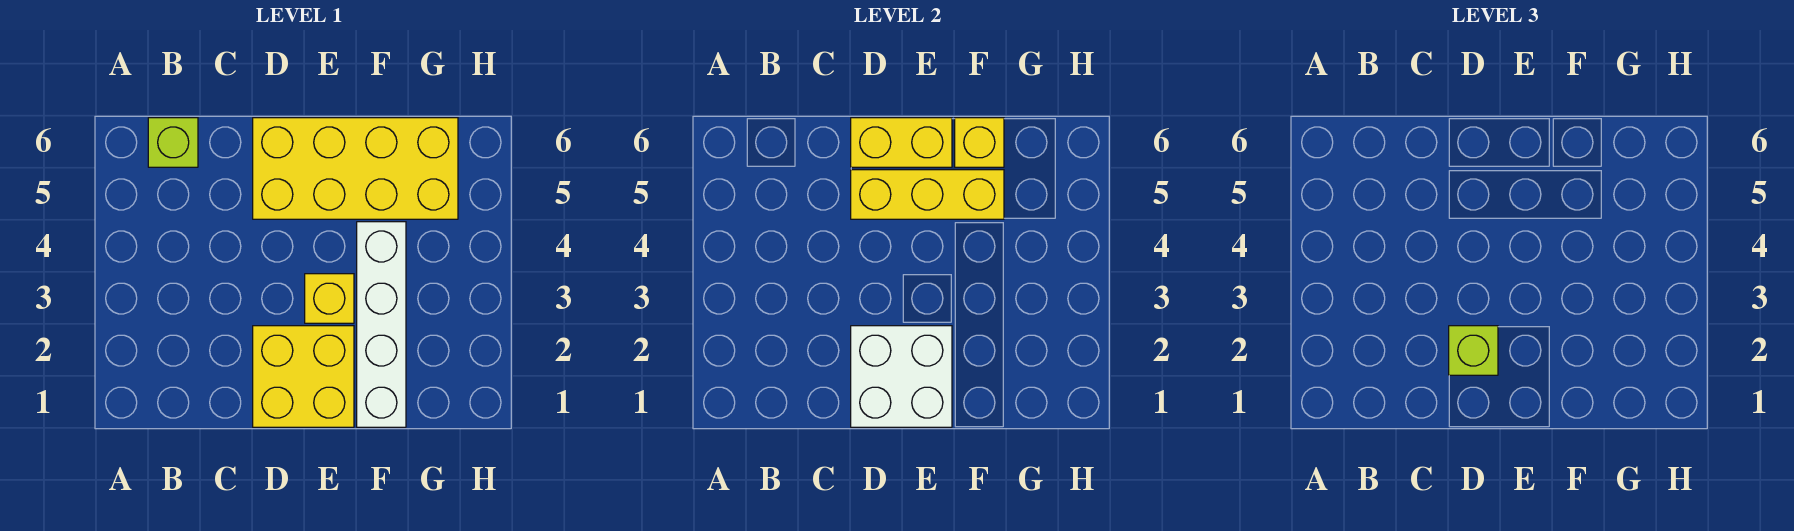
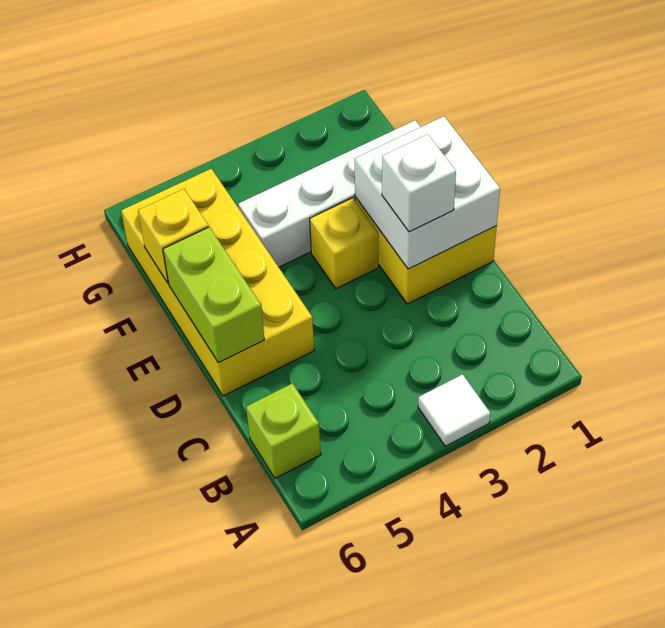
none -> white 1x1 tile [418,374,490,446]
lime 1x1 brick [1449,326,1498,375] -> white 1x1 brick [382,134,456,232]
yellow 1x3 brick [851,170,1004,219] -> none
yellow 1x2 brick [851,118,952,167] -> lime 1x2 brick [163,227,264,363]

